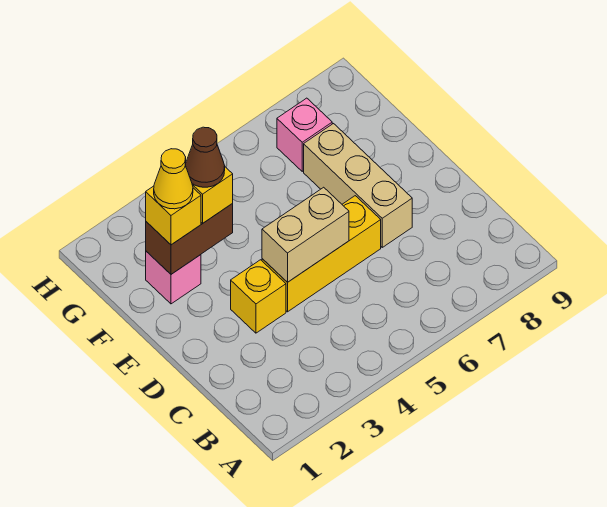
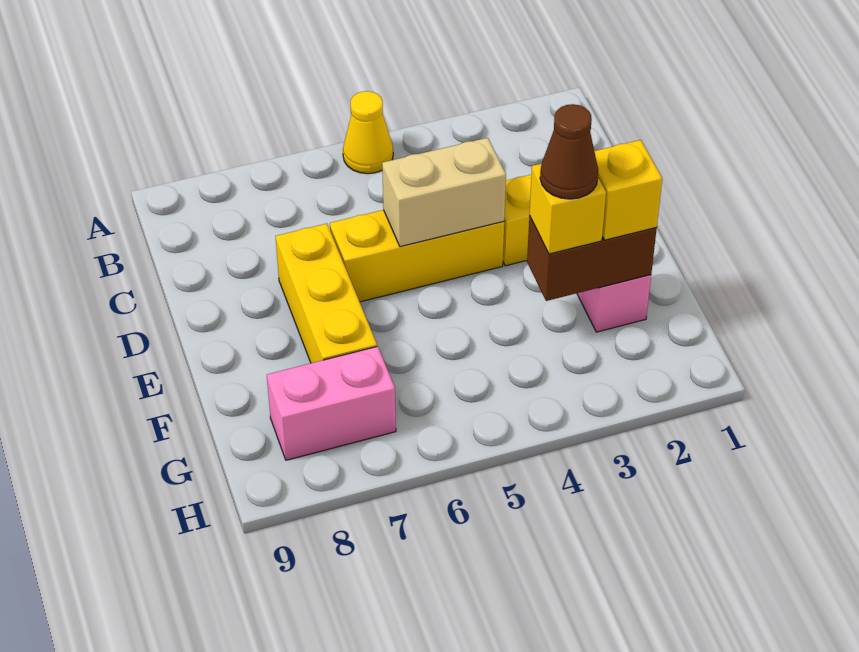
tan 1x3 brick [304,124,412,247] -> yellow 1x3 brick [276,224,377,363]
yellow 1x1 cone [154,149,193,209] -> yellow 1x1 cone moved to [343,91,393,174]
pink 1x1 brick [277,98,332,171] -> pink 1x2 brick [267,346,396,460]

